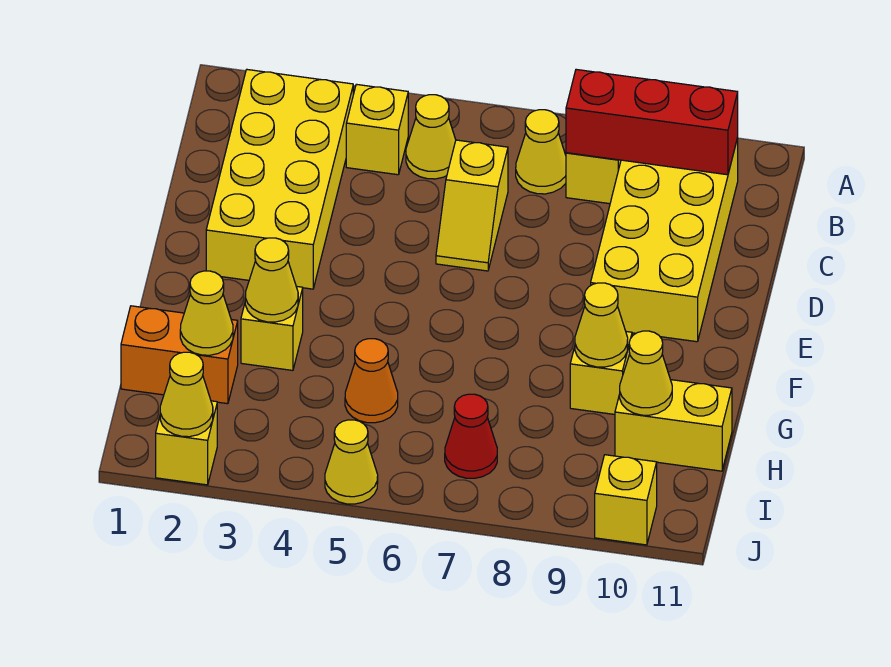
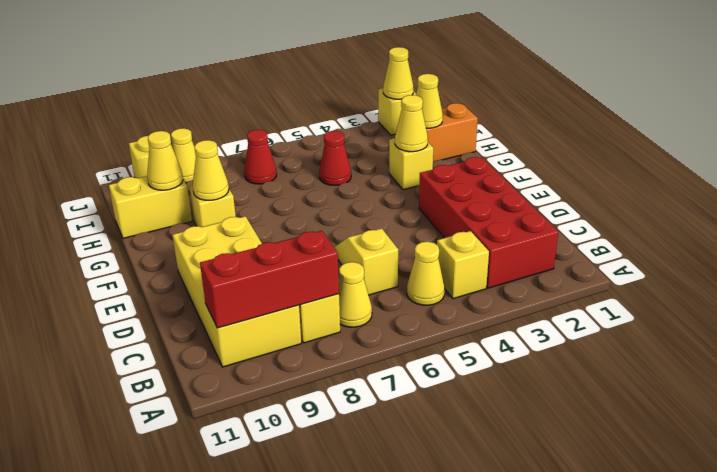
yellow 2x4 brick [206,70,353,289] -> red 2x4 brick [419,157,558,288]
orange 1x1 cone [345,339,398,423] -> red 1x1 cone [319,131,351,185]
yellow 1x1 cone [325,420,378,504] -> yellow 1x1 cone moved to [171,128,196,183]

